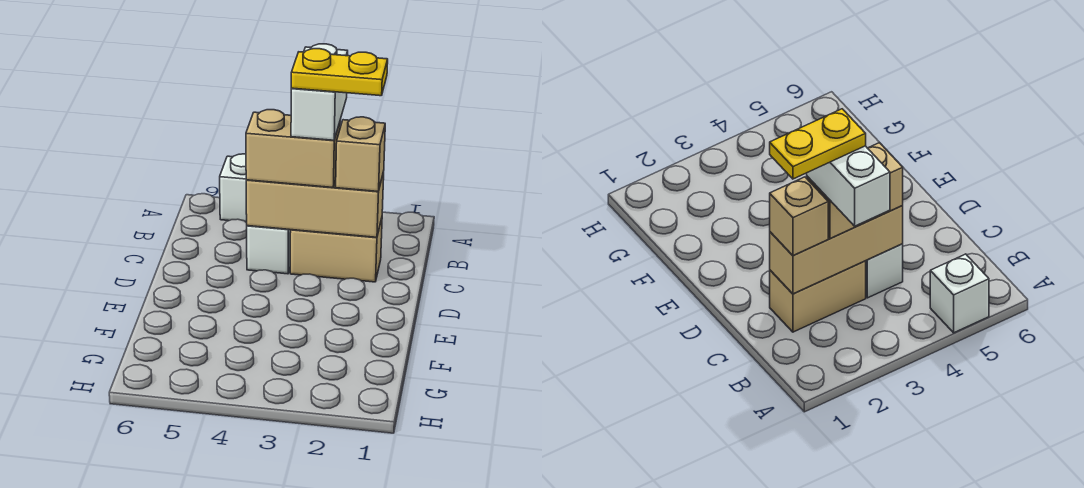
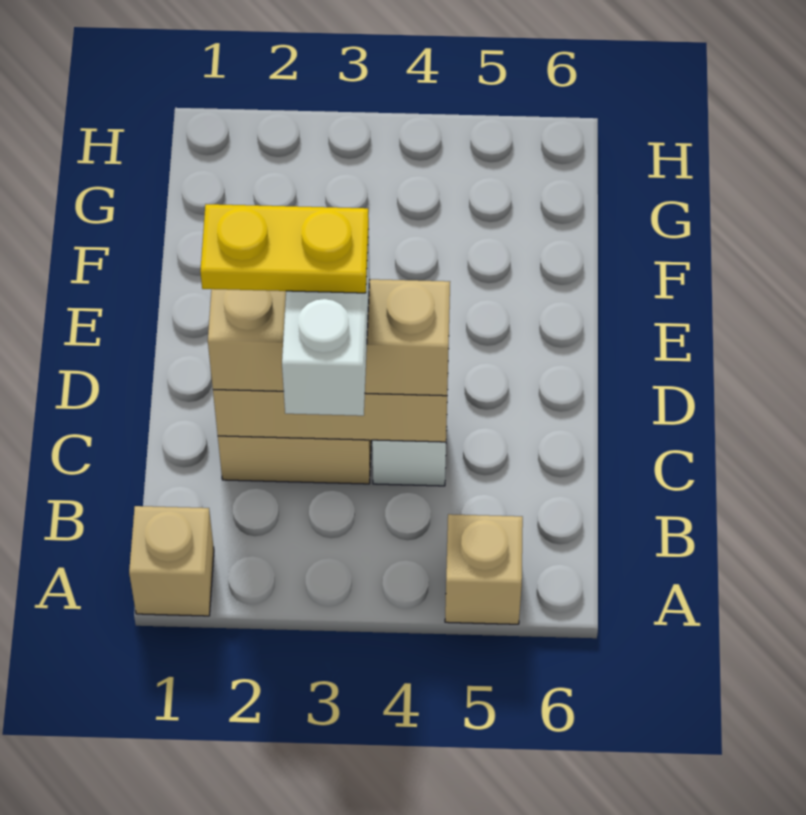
none -> tan 1x1 brick [129,506,214,616]
white 1x1 brick [220,154,247,222] -> tan 1x1 brick [445,514,523,624]

